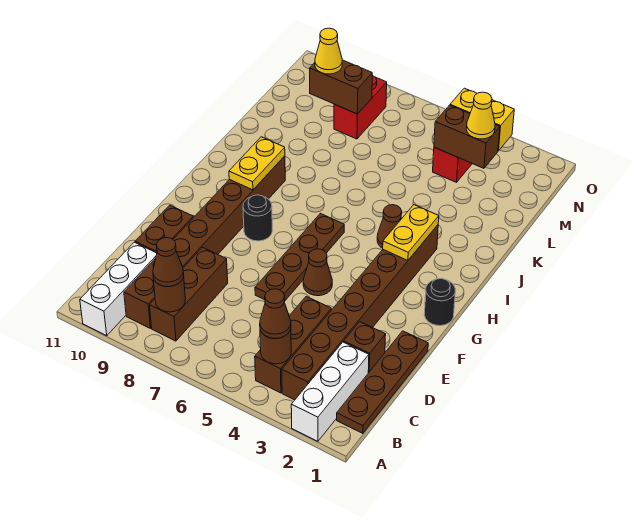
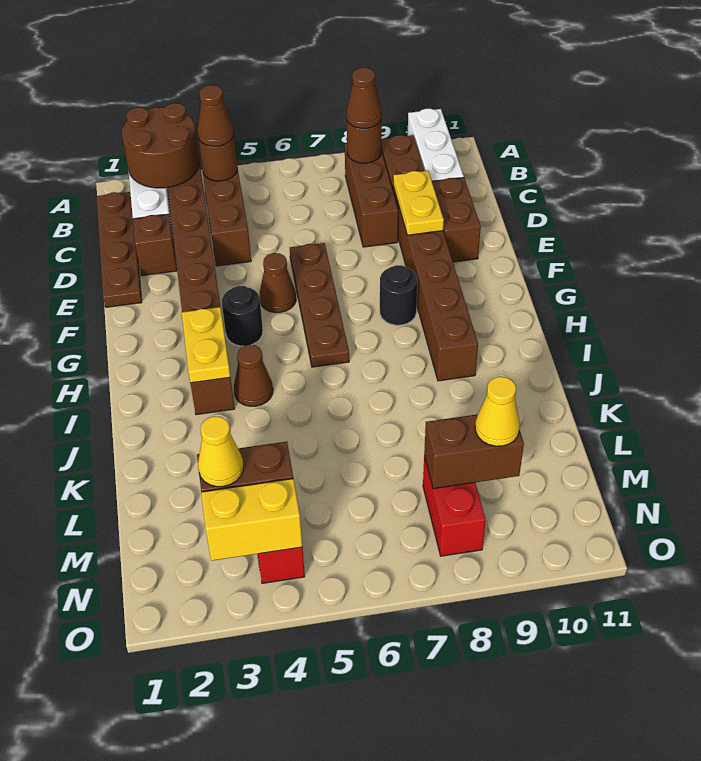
none -> brown 2x2 round brick [122,103,199,188]
black 1x1 round brick [424,279,455,326] -> black 1x1 round brick moved to [222,286,263,346]
yellow 1x2 plate [229,137,285,190] -> yellow 1x2 plate moved to [393,171,444,235]

